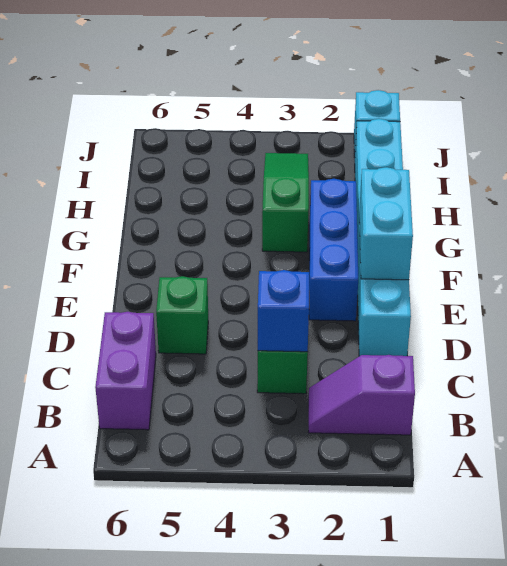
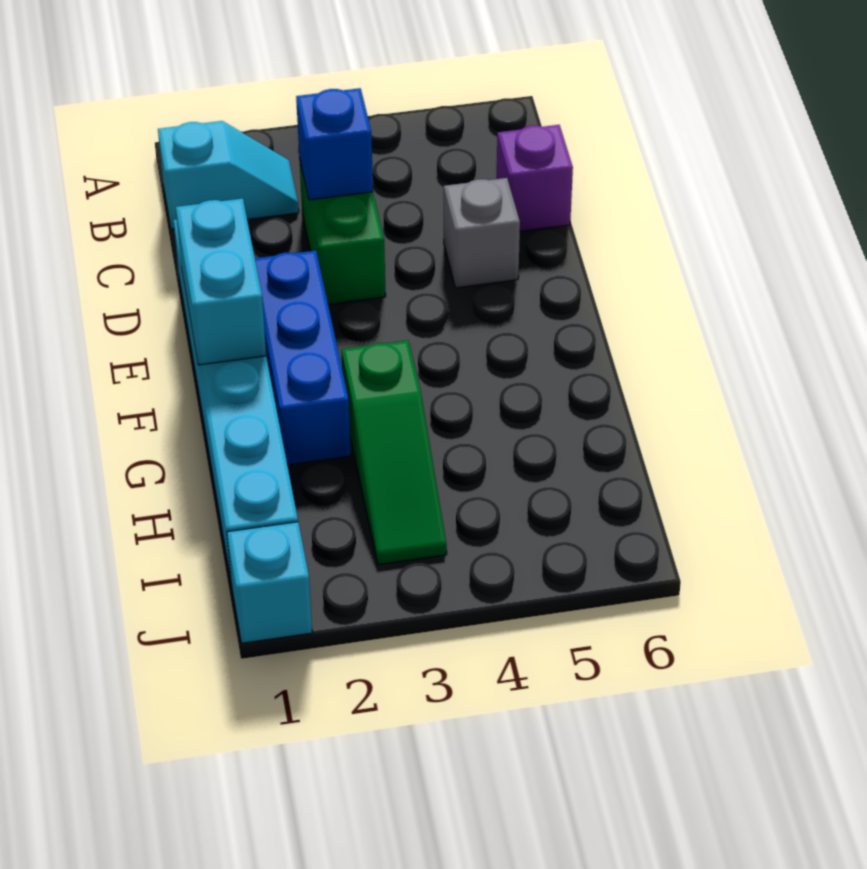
purple 1x2 slope [308,355,415,435] -> cyan 1x2 slope [158,121,299,229]
purple 1x2 brick [95,312,156,430] -> purple 1x1 brick [497,125,573,231]
green 1x1 brick [156,276,208,354] -> grey 1x1 brick [444,178,520,288]

